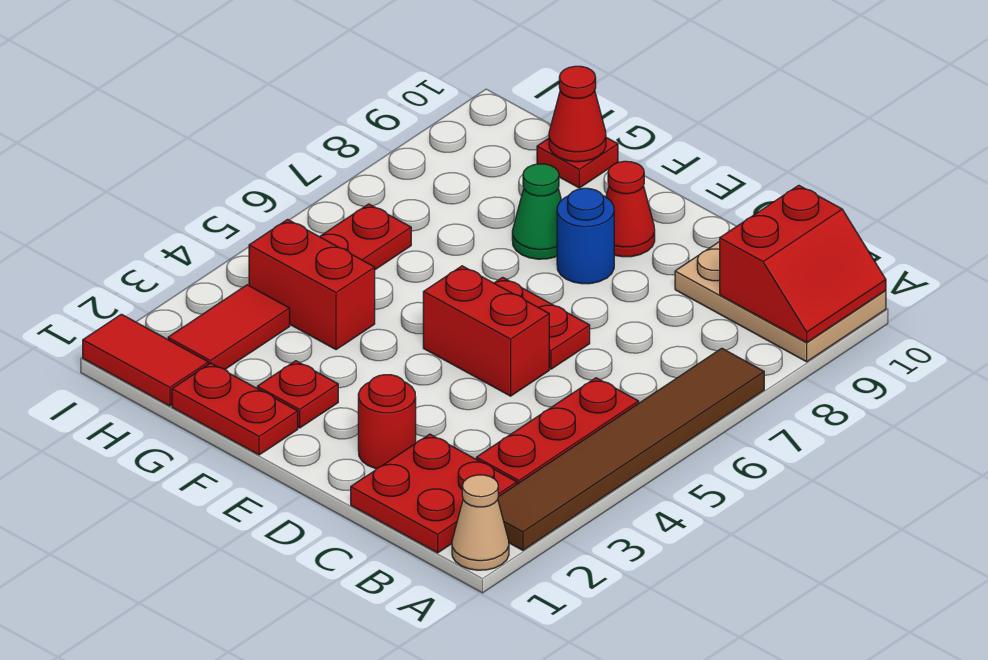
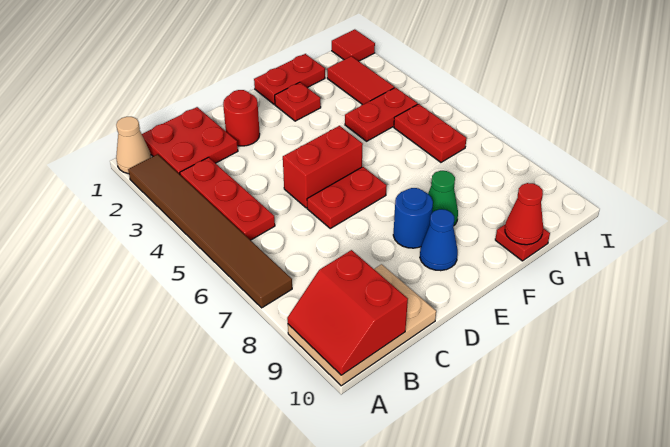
red 1x1 cone [606,161,655,257] -> blue 1x1 cone [420,209,458,271]
red 1x2 brick [249,219,375,350] -> red 1x2 plate [345,88,418,141]
red 1x2 tile [83,314,208,406] -> red 1x1 tile [332,29,375,61]

